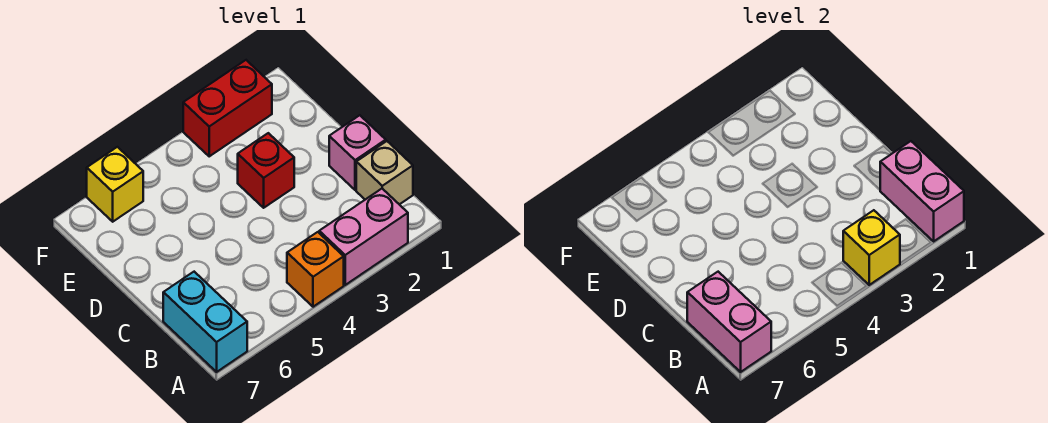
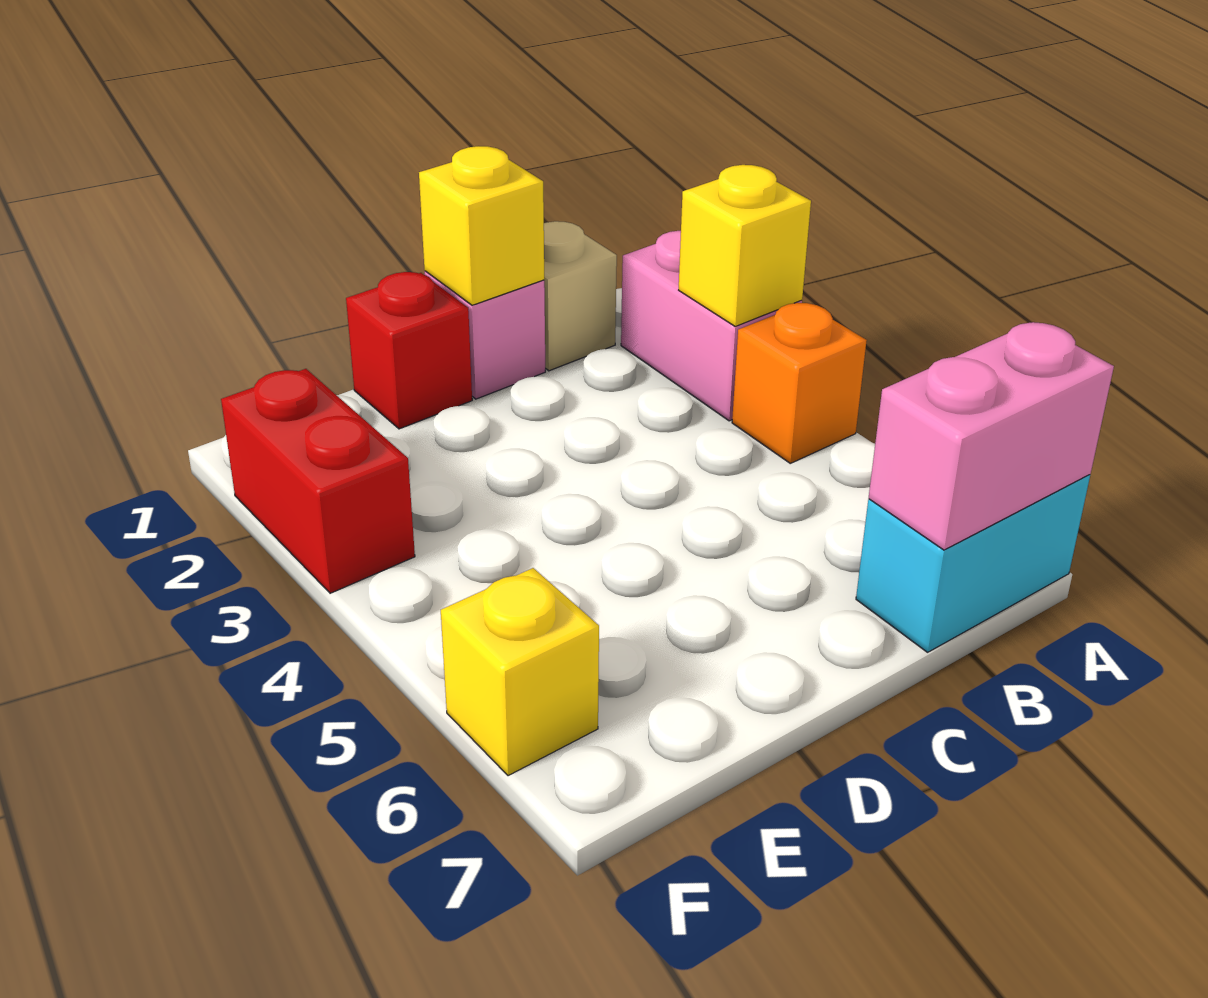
pink 1x2 brick [880,141,964,241] -> none
none -> yellow 1x1 brick [419,146,544,305]
red 1x1 brick [238,133,294,208] -> red 1x1 brick moved to [346,272,472,429]

